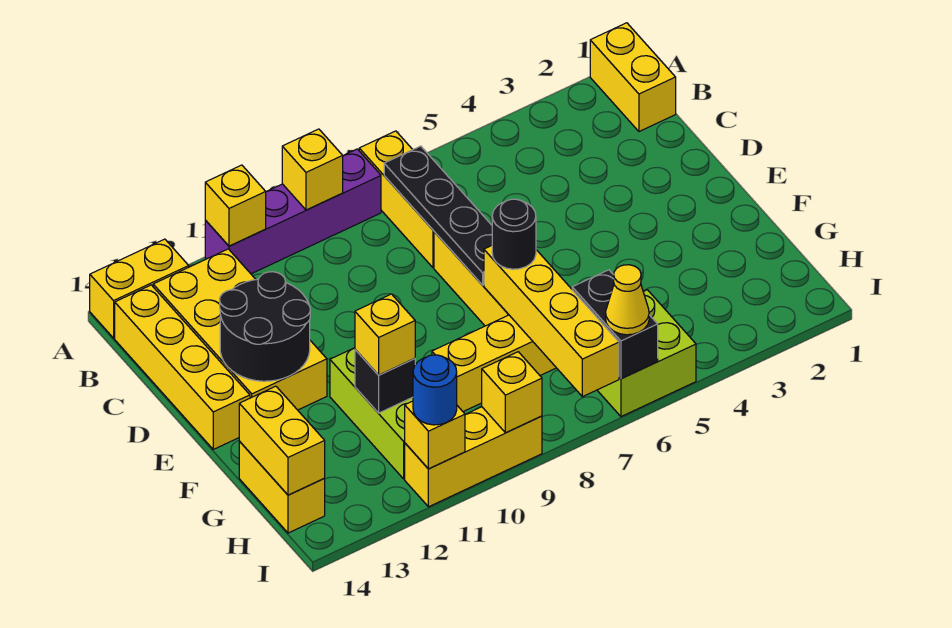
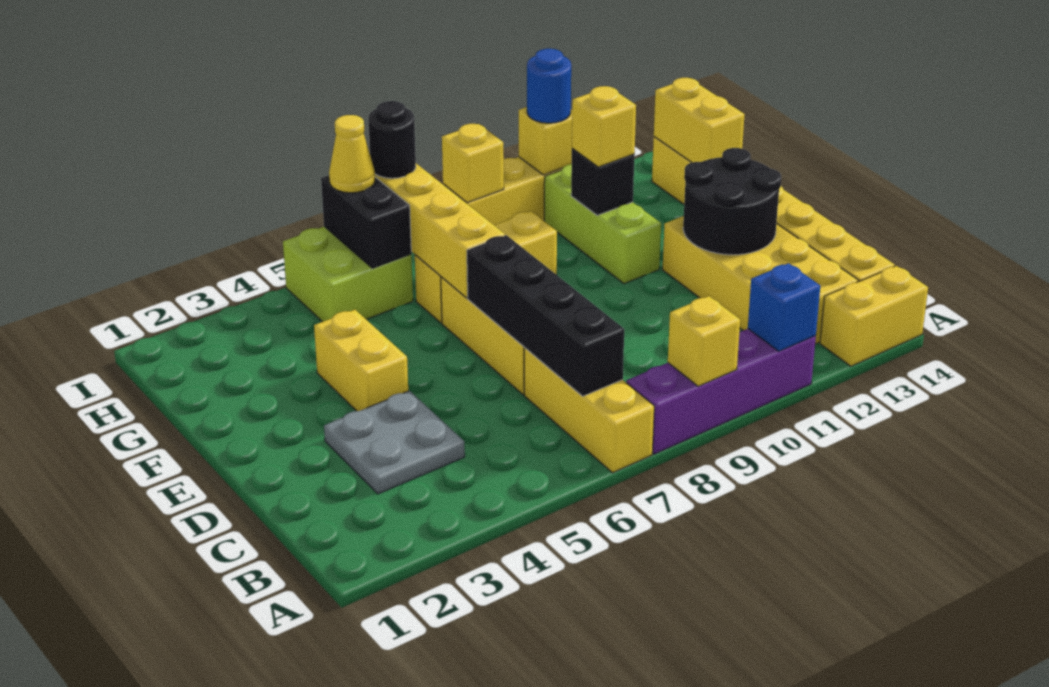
yellow 1x2 brick [590,23,676,132] -> yellow 1x2 brick moved to [314,310,408,411]
yellow 1x1 brick [205,165,266,246] -> blue 1x1 brick [748,263,820,351]
black 1x4 plate [384,146,492,285] -> black 1x4 brick [467,235,624,396]
none -> grey 2x2 plate [324,391,465,494]
black 1x1 round brick [492,199,536,269] -> black 1x1 round brick moved to [368,101,416,178]

